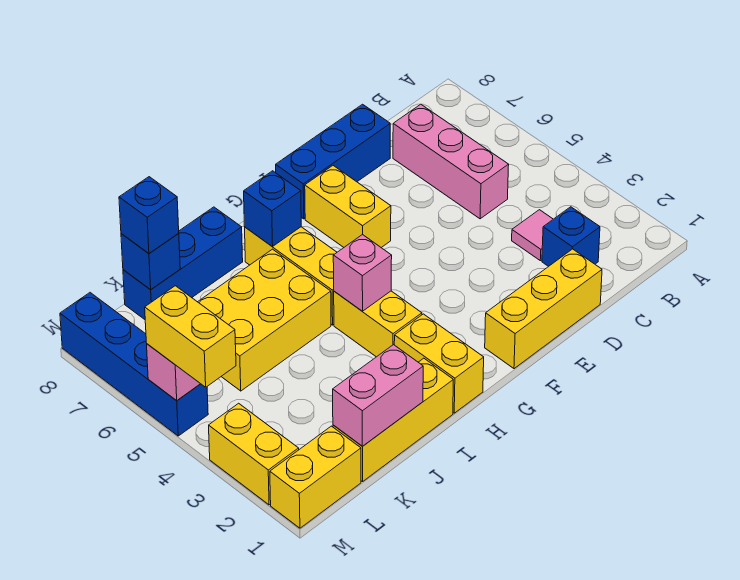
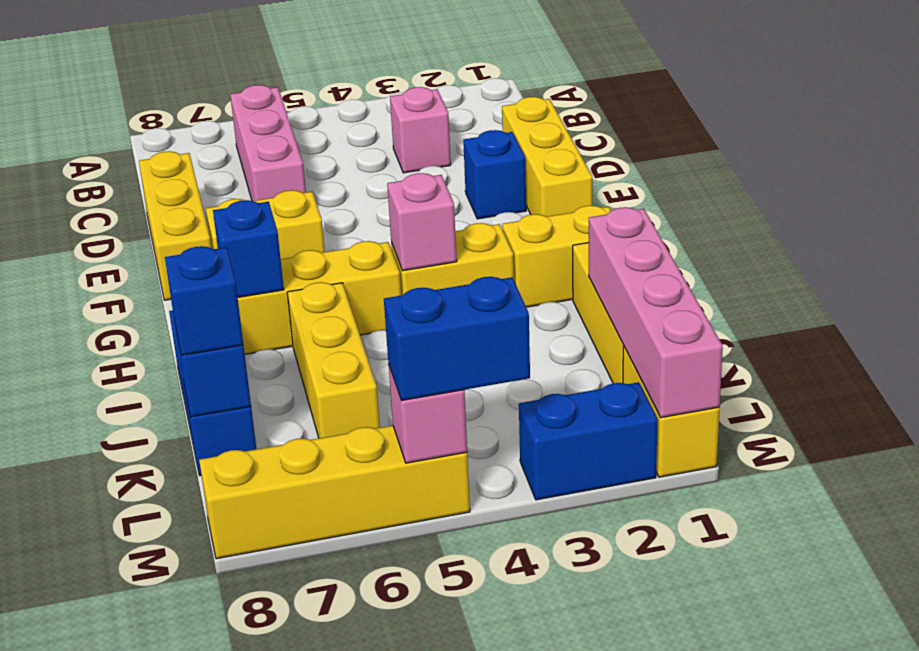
blue 1x1 brick [542,207,600,266] -> blue 1x1 brick moved to [463,130,526,219]
pink 1x1 tile [512,210,553,261] -> pink 1x1 brick [390,87,451,173]
pink 1x3 brick [393,104,509,219] -> pink 1x3 brick turned to [230,85,306,201]
blue 1x3 brick [276,104,390,219] -> yellow 1x3 brick [139,151,211,300]
yellow 2x3 brick [198,249,331,391] -> yellow 1x3 brick [287,282,380,438]
pink 1x2 brick [333,345,423,446] -> pink 1x4 brick [589,207,723,418]
yellow 1x2 brick [209,403,299,505] -> blue 1x2 brick [519,382,658,500]
yellow 1x2 brick [145,286,236,387] -> blue 1x2 brick [384,277,530,401]
blue 1x4 brick [60,293,208,436] -> yellow 1x4 brick [199,426,470,559]

